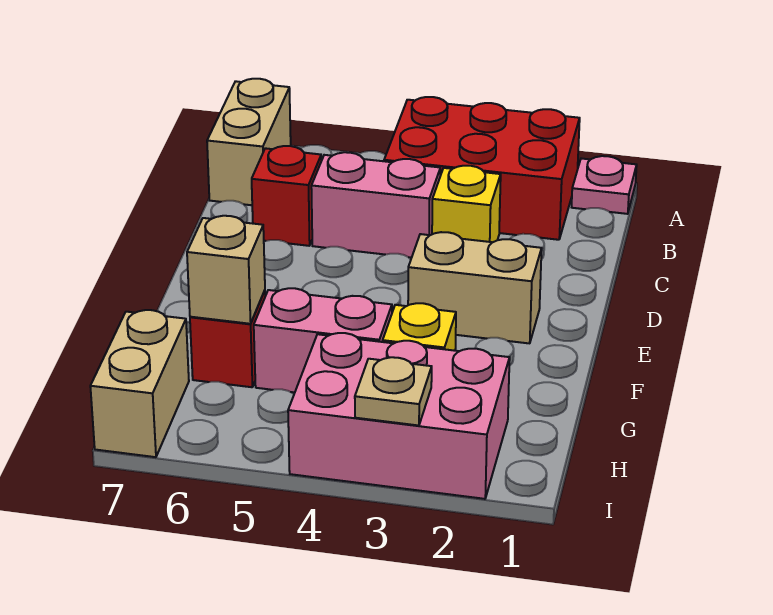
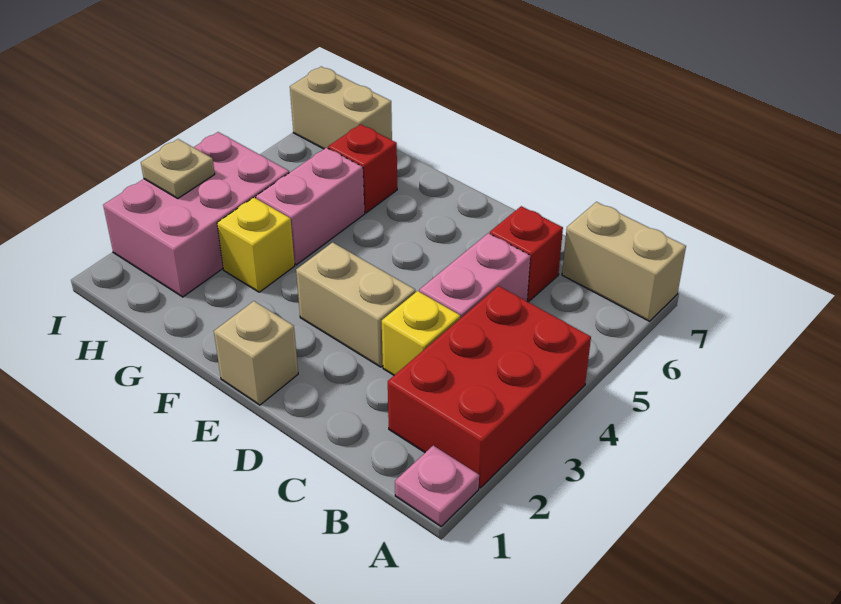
tan 1x2 brick [408,232,542,343] -> tan 1x2 brick turned to [296,242,416,367]
tan 1x1 brick [187,216,265,324] -> tan 1x1 brick moved to [214,301,298,405]

